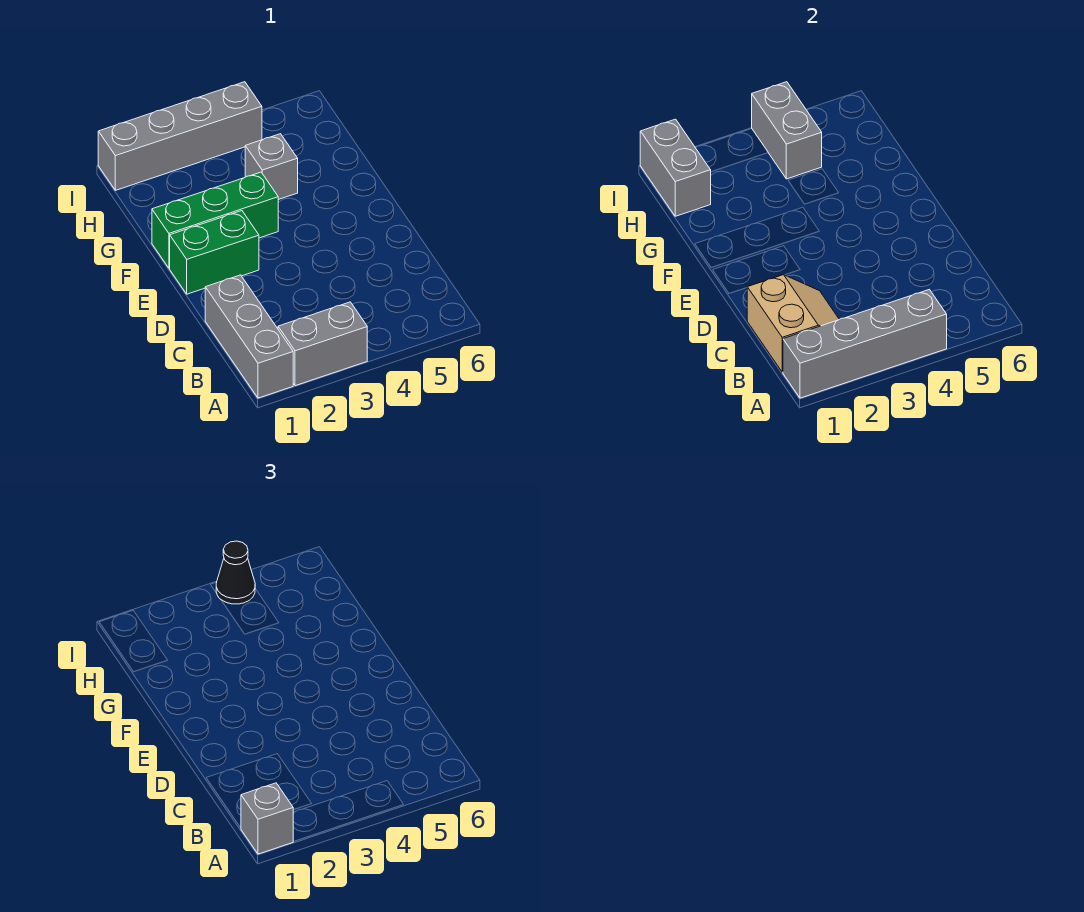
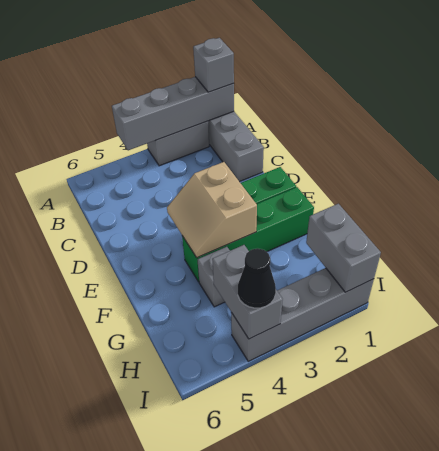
tan 2x2 slope [747,275,839,372] -> tan 2x2 slope moved to [167,162,257,258]
green 1x3 brick [152,172,278,268] -> green 1x4 brick [182,187,314,282]

